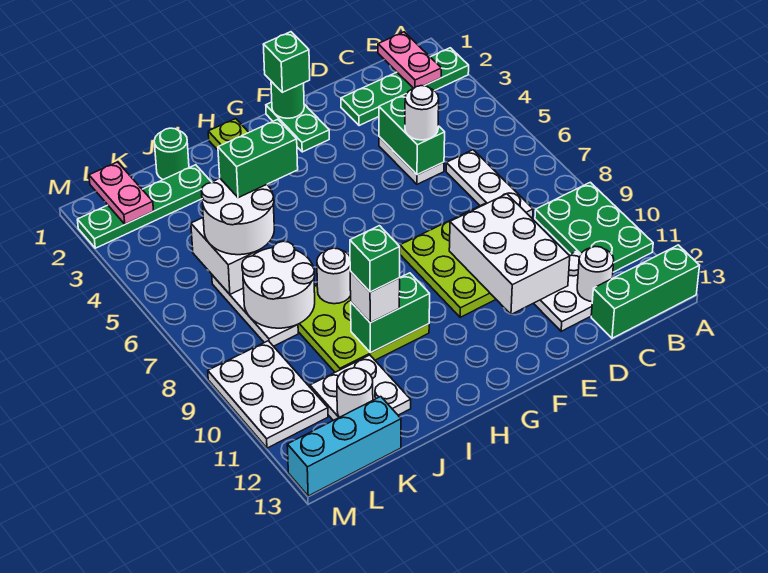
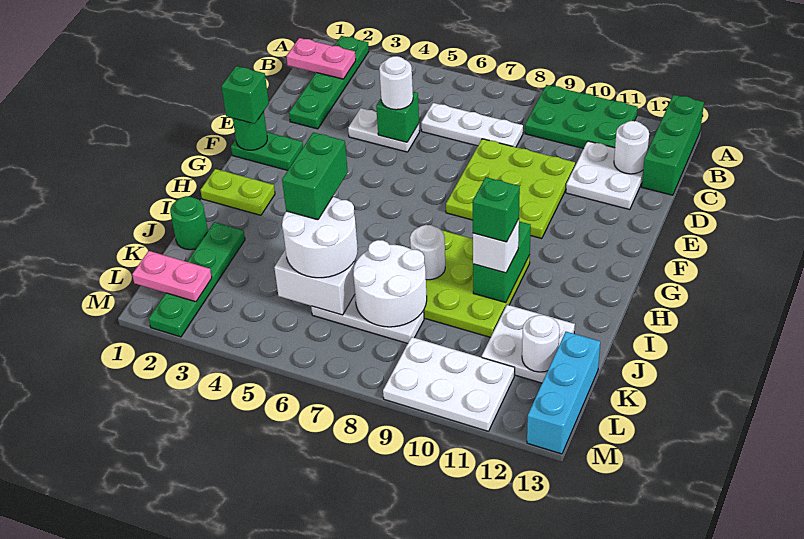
green 1x2 brick [379,94,445,175] -> green 1x1 brick [376,92,419,142]
white 2x3 brick [449,194,570,314] -> none

